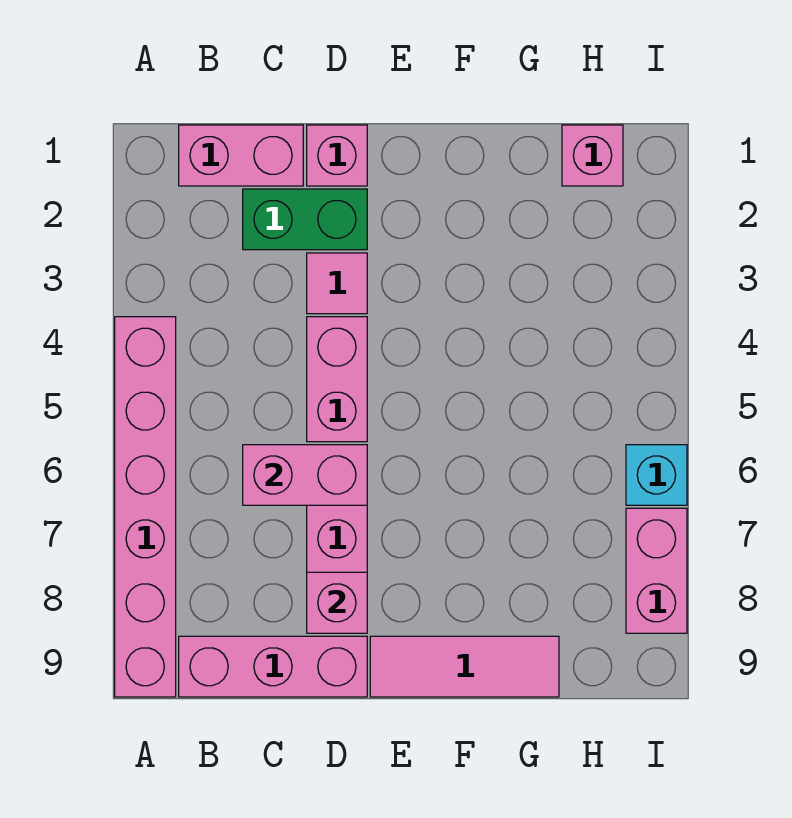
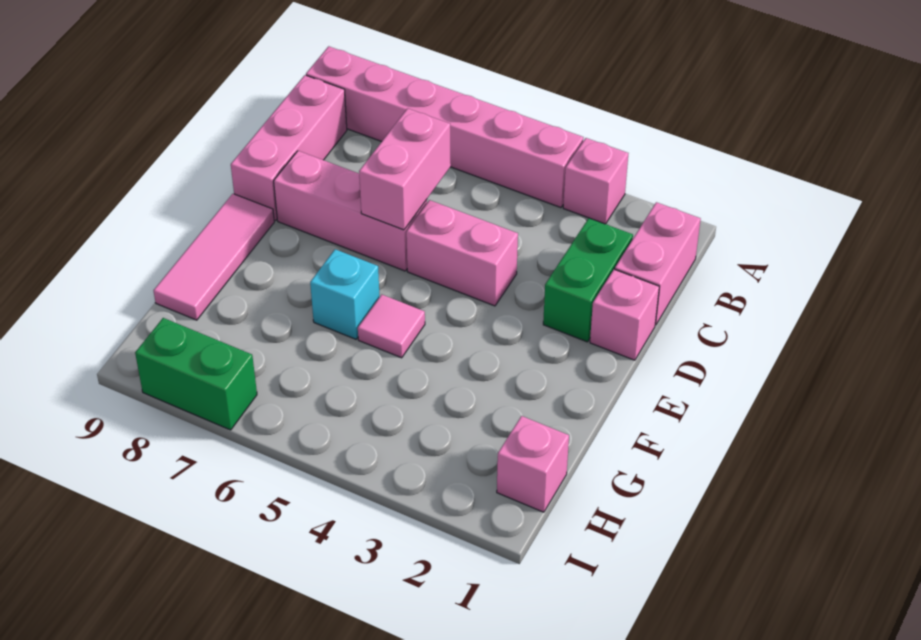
pink 1x1 tile [307,253,367,314] -> pink 1x1 tile moved to [358,295,425,358]
pink 1x1 brick [307,572,367,633] -> pink 1x1 brick moved to [563,138,628,224]
cyan 1x1 brick [626,445,687,505] -> cyan 1x1 brick moved to [310,249,380,339]
pink 1x2 brick [626,508,687,633] -> green 1x2 brick [135,318,257,430]

